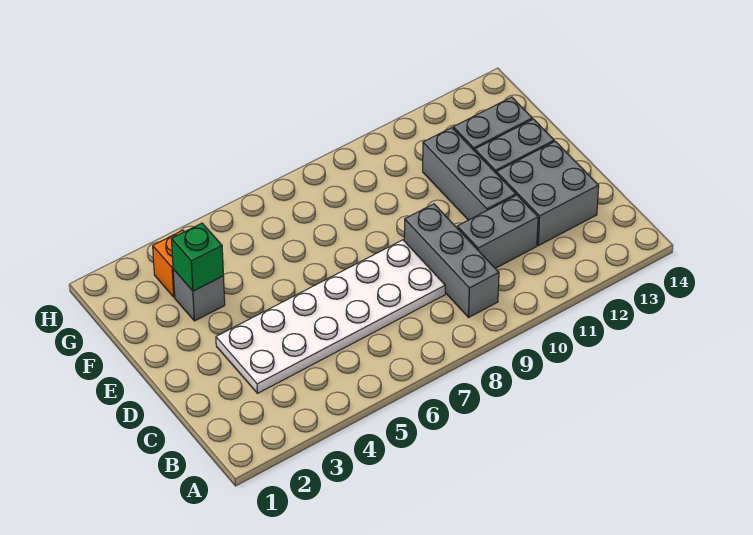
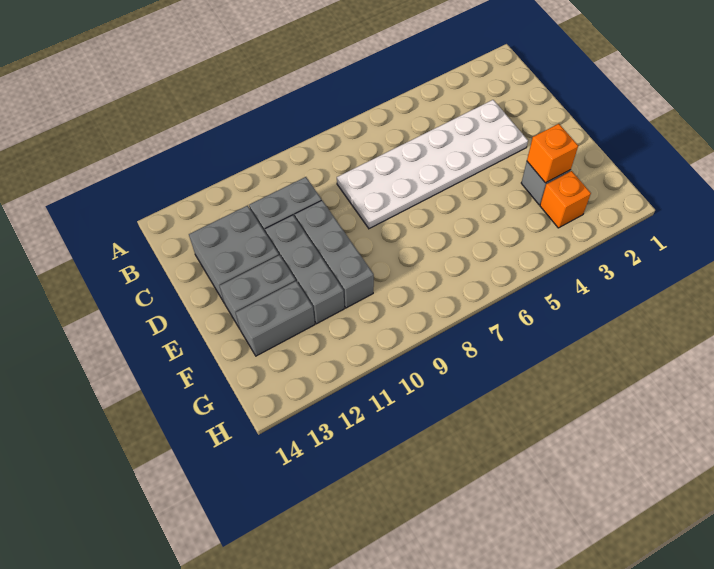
grey 1x3 brick [404,204,499,317] -> grey 1x3 brick moved to [295,201,374,308]
green 1x1 brick [171,223,223,291] -> orange 1x1 brick [527,124,578,183]

